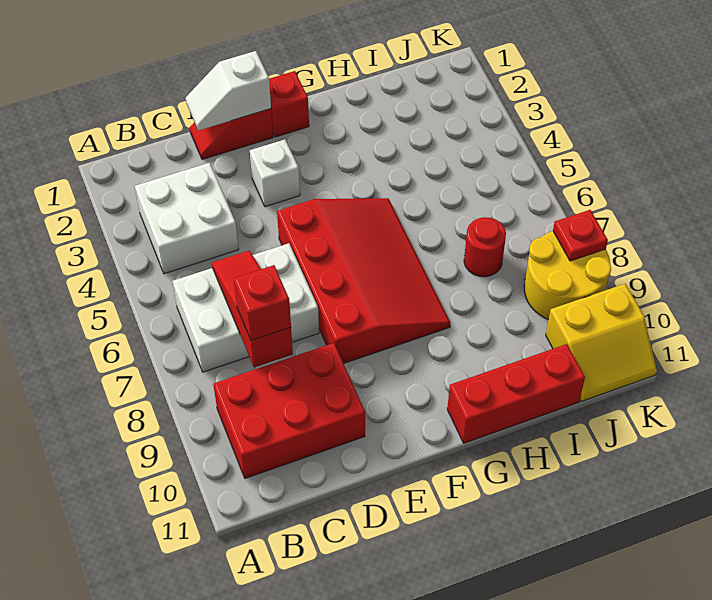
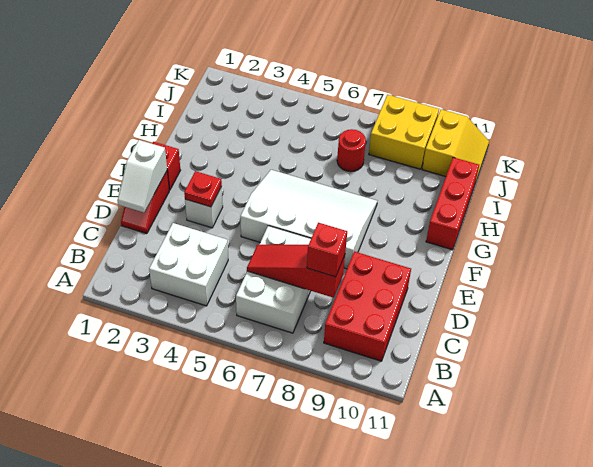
red 3x4 slope [277,198,450,363] -> white 3x4 slope [240,170,377,269]
yellow 2x2 round brick [524,231,611,320] -> yellow 2x2 brick [369,95,439,169]
red 1x1 plate [553,210,608,261] -> red 1x1 plate moved to [184,171,222,207]

